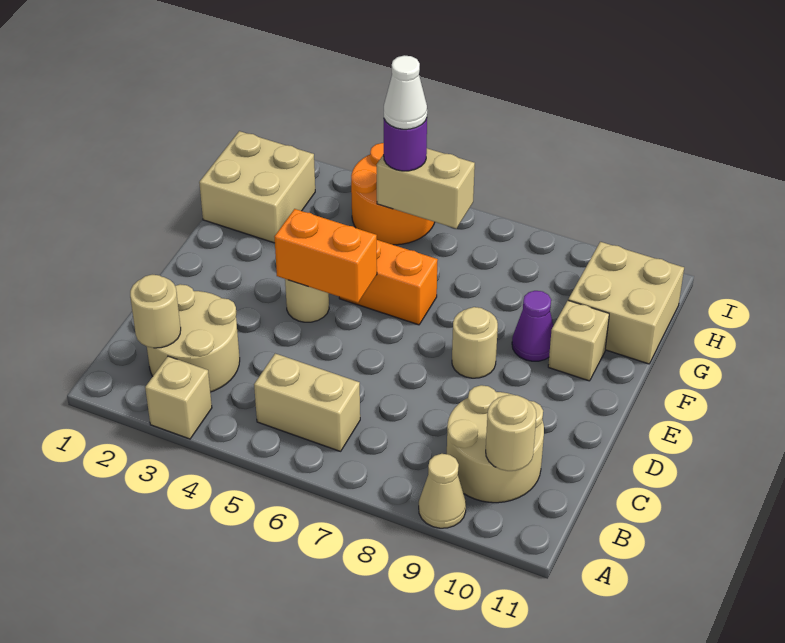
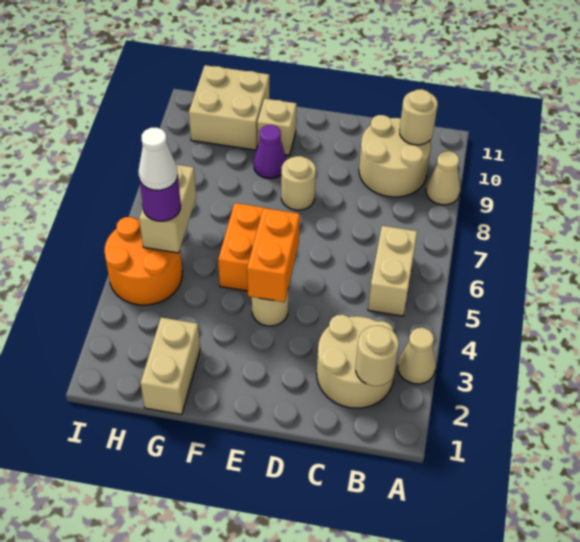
tan 1x1 brick [145,356,212,439] -> tan 1x1 cone [398,328,436,384]
tan 2x2 brick [199,131,315,243] -> tan 1x2 brick [140,318,200,415]

